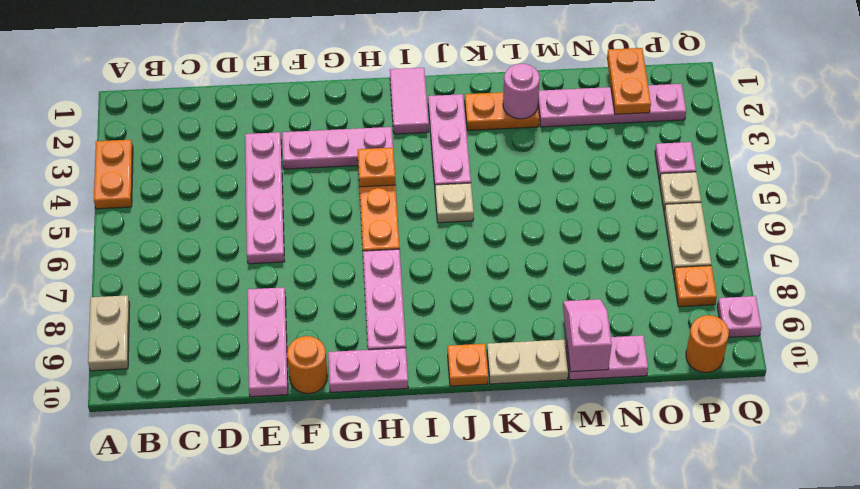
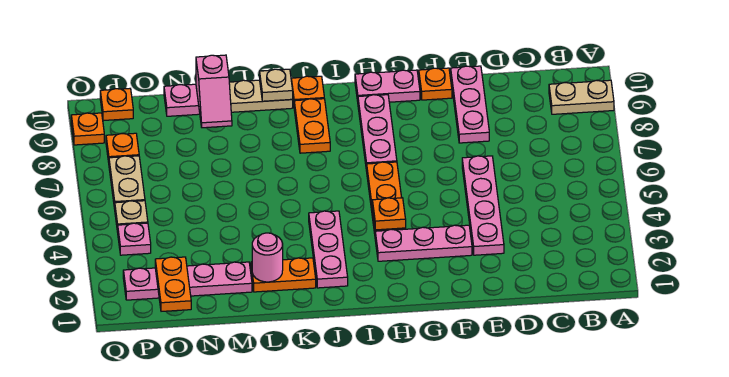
orange 1x2 plate [94,140,133,209] -> orange 1x2 plate moved to [294,99,330,153]
tan 1x2 plate [88,295,130,371] -> tan 1x2 plate turned to [549,80,614,114]
orange 1x1 round brick [287,336,328,394] -> orange 1x1 plate [418,68,452,100]
pink 1x2 tile [390,68,429,134] -> none
tan 1x1 plate [435,183,474,223] -> tan 1x1 plate moved to [260,69,293,101]
orange 1x1 round brick [686,315,729,373] -> orange 1x1 plate [100,89,133,121]
pink 1x1 plate [717,296,762,337] -> orange 1x1 plate [71,113,104,145]

